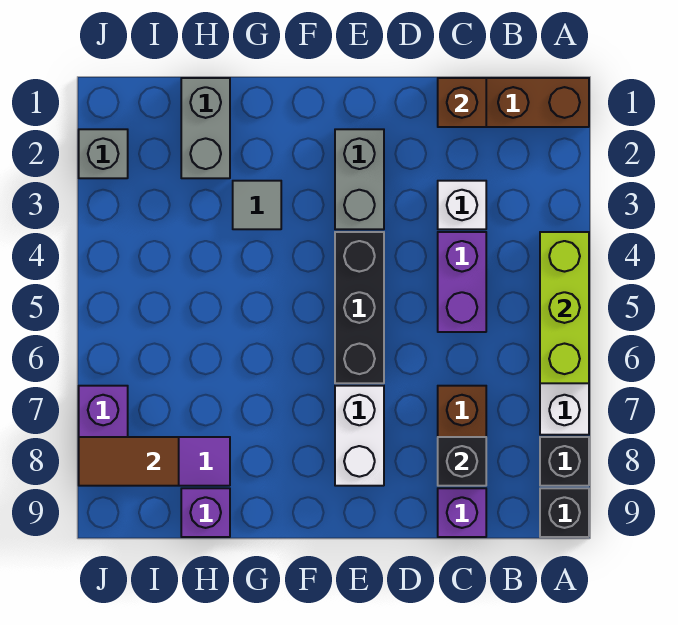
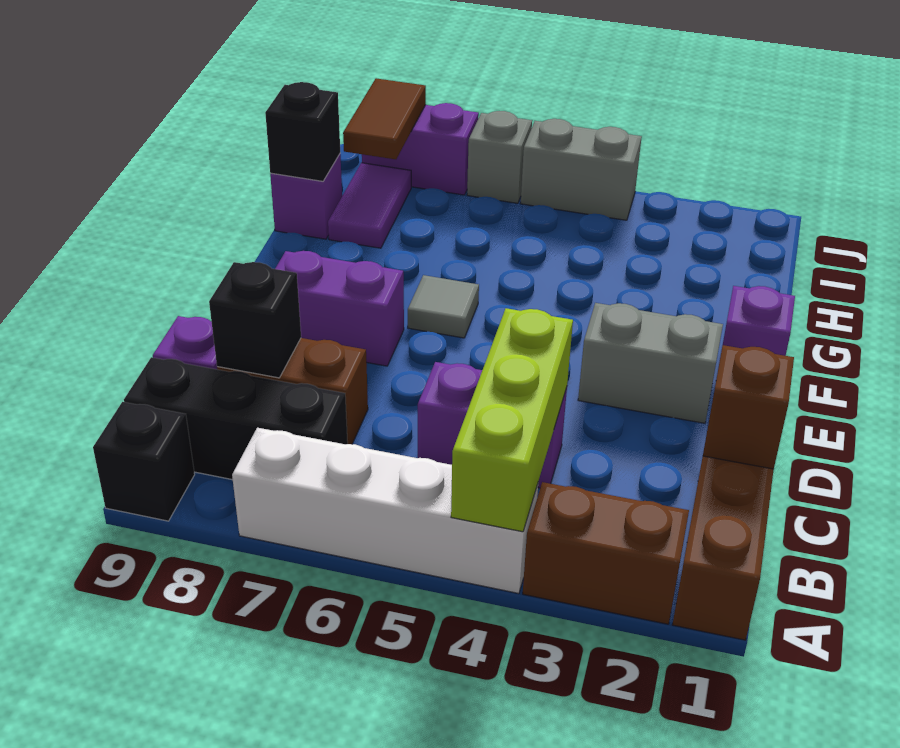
none -> brown 1x2 brick [523,482,689,624]
lime 1x3 brick [540,232,589,383] -> lime 1x3 brick turned to [451,308,573,532]
black 1x1 brick [540,437,589,486] -> black 1x1 brick moved to [265,82,340,181]
white 1x1 brick [438,181,486,229] -> none
black 1x3 brick [335,232,384,383] -> black 1x3 brick moved to [124,357,348,480]
white 1x2 brick [335,386,384,486] -> purple 1x2 brick [275,251,404,366]
none -> purple 1x1 brick [723,286,795,356]
grey 1x1 tile [233,181,281,229] -> grey 1x1 tile moved to [408,275,479,338]
grey 1x2 brick [181,78,230,178] -> grey 1x2 brick moved to [521,119,642,220]
grey 1x1 brick [79,129,128,178] -> grey 1x1 brick moved to [467,111,532,203]

